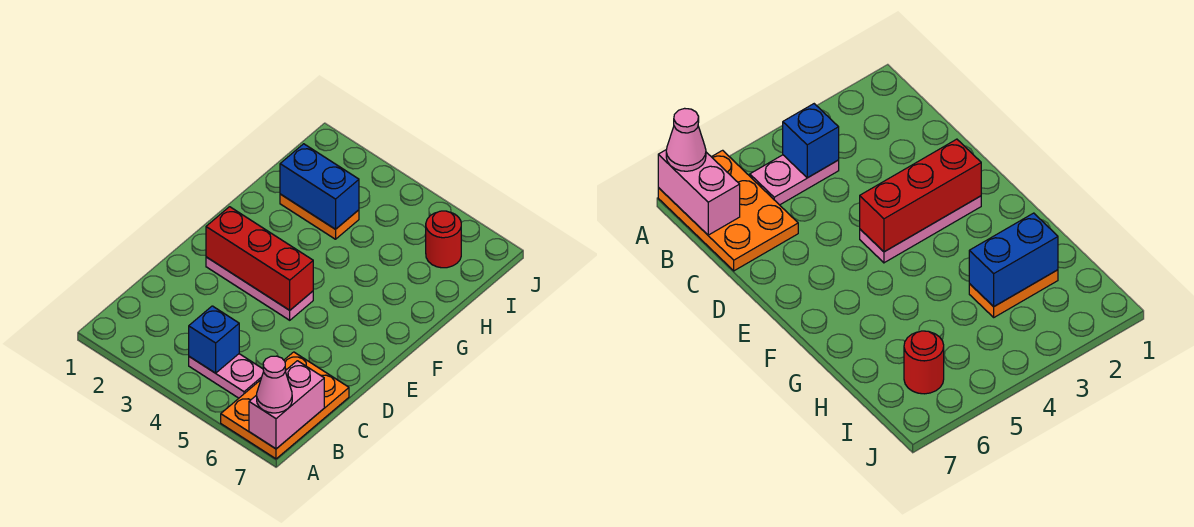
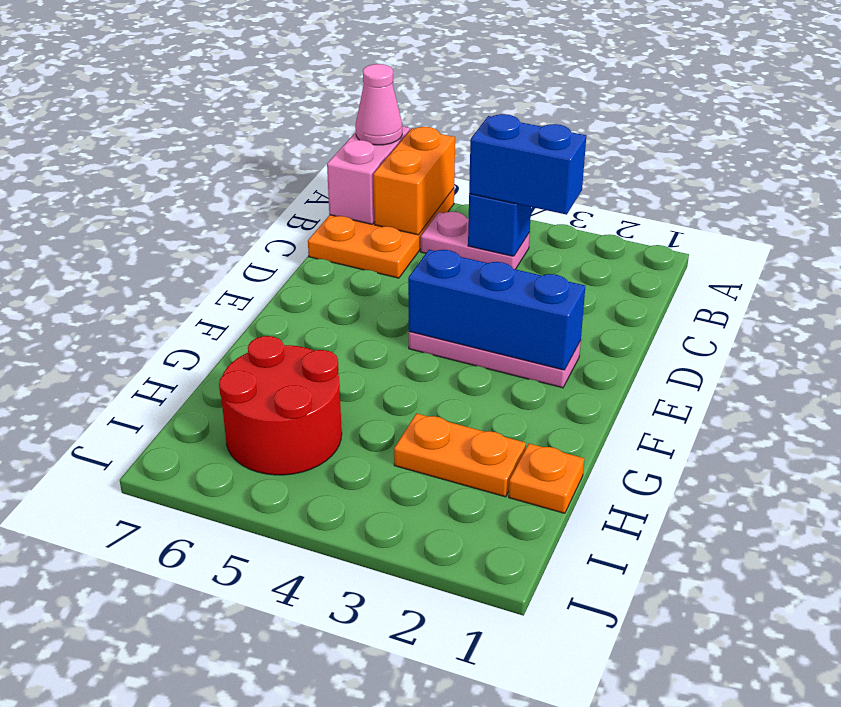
none -> orange 1x2 brick [373,127,455,235]
red 1x3 brick [206,207,313,310] -> blue 1x3 brick [408,250,585,370]
none -> orange 1x1 plate [509,444,584,513]
blue 1x2 brick [280,144,359,229] -> blue 1x2 brick moved to [469,114,586,215]
red 1x1 round brick [426,211,461,268] -> red 2x2 round brick [219,336,342,475]

